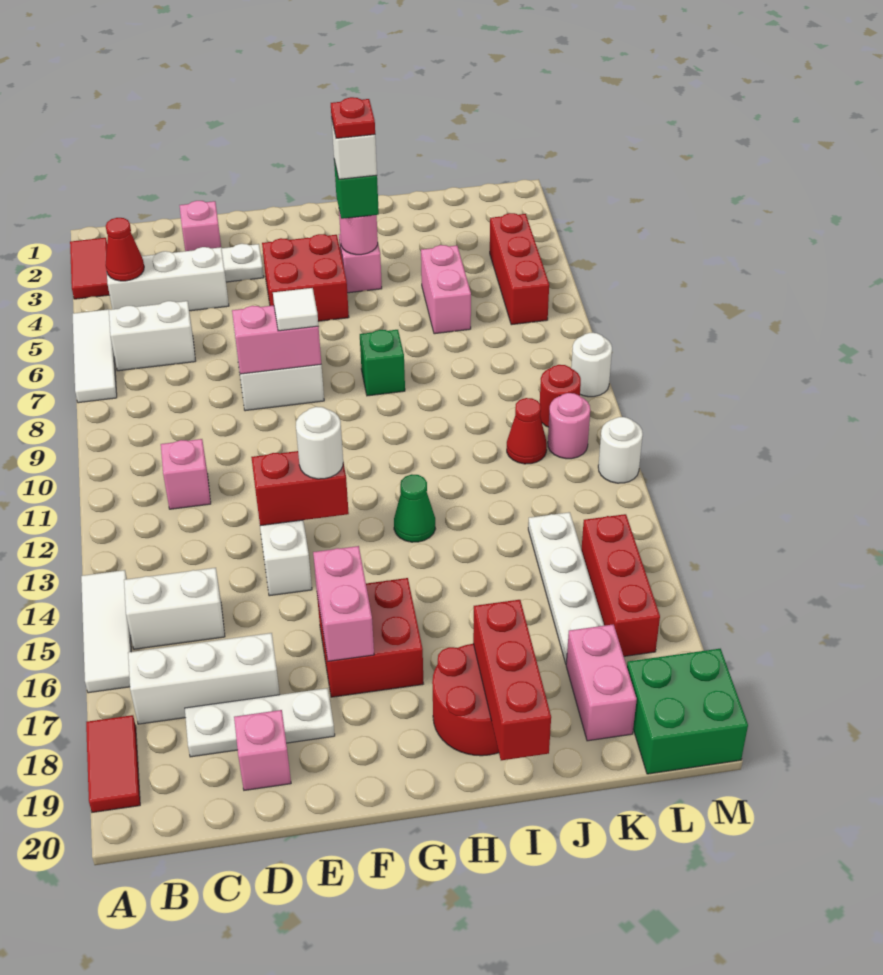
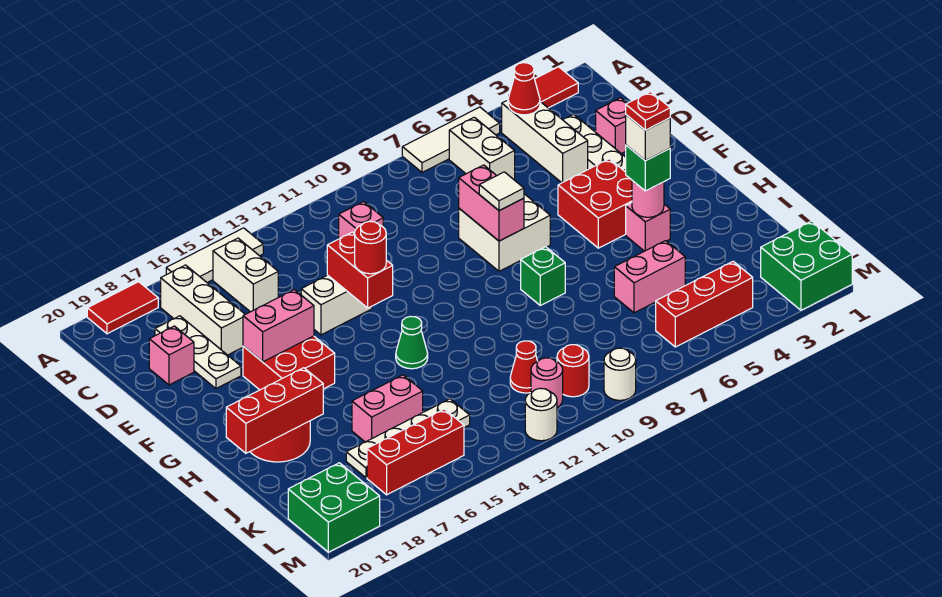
white 1x1 round brick [296,407,343,479] -> red 1x1 round brick [355,221,386,274]
pink 1x2 brick [566,624,637,741] -> pink 1x2 brick moved to [352,375,423,442]
none -> green 2x2 brick [761,221,852,310]

